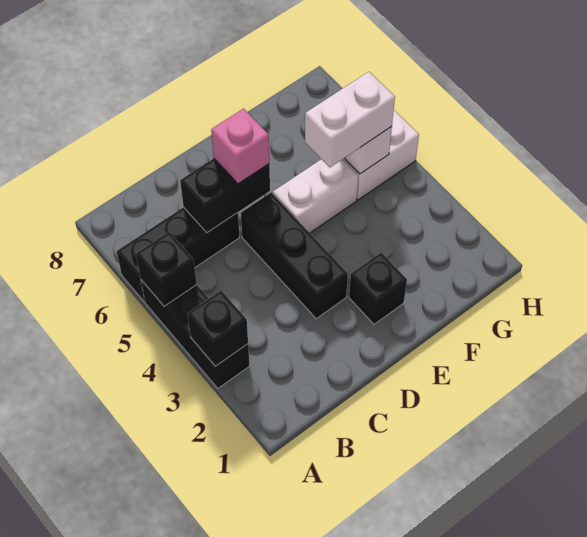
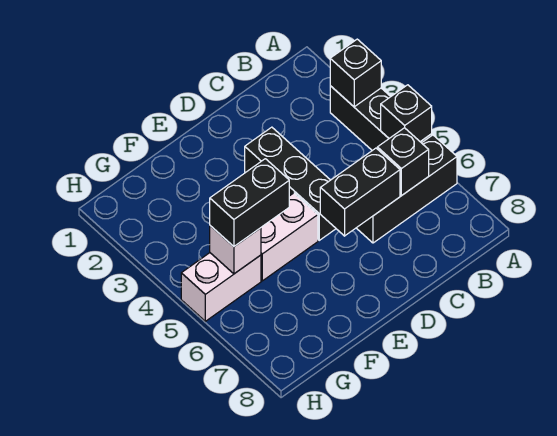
pink 1x1 brick [211,109,269,184] -> none
black 1x1 brick [349,253,407,324] -> black 1x1 brick moved to [377,128,429,195]
white 1x2 brick [305,72,395,167] -> black 1x2 brick [210,159,289,246]

